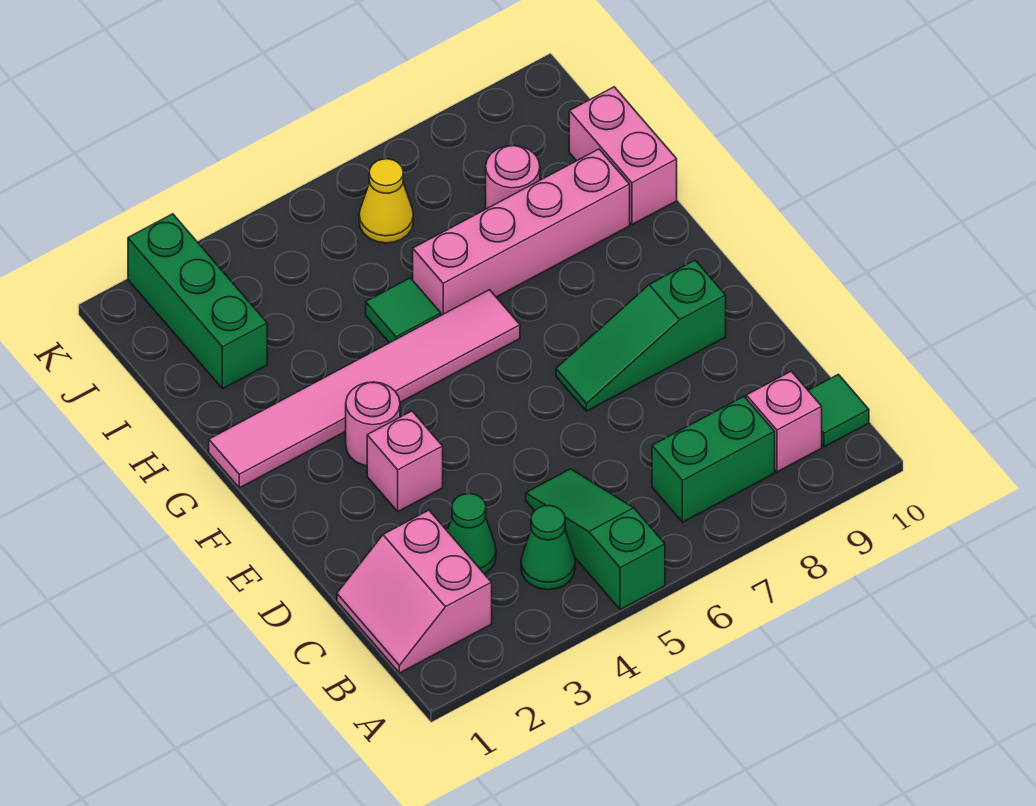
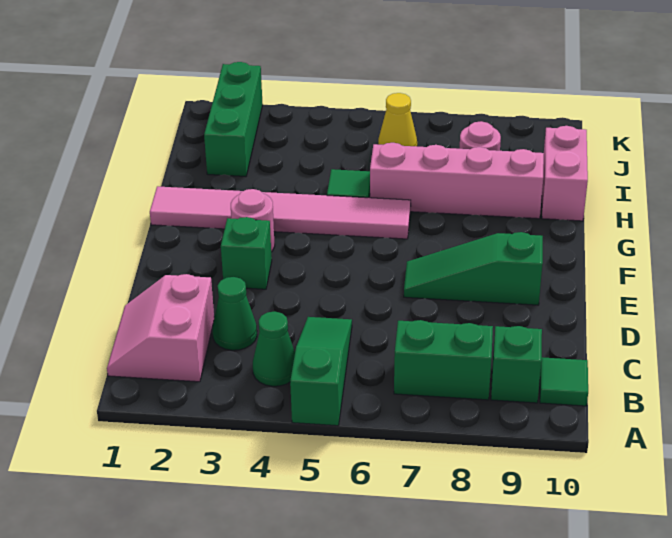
pink 1x1 brick [746,371,822,472] -> green 1x1 brick [491,326,542,403]
pink 1x1 brick [367,411,443,512] -> green 1x1 brick [221,217,272,289]

